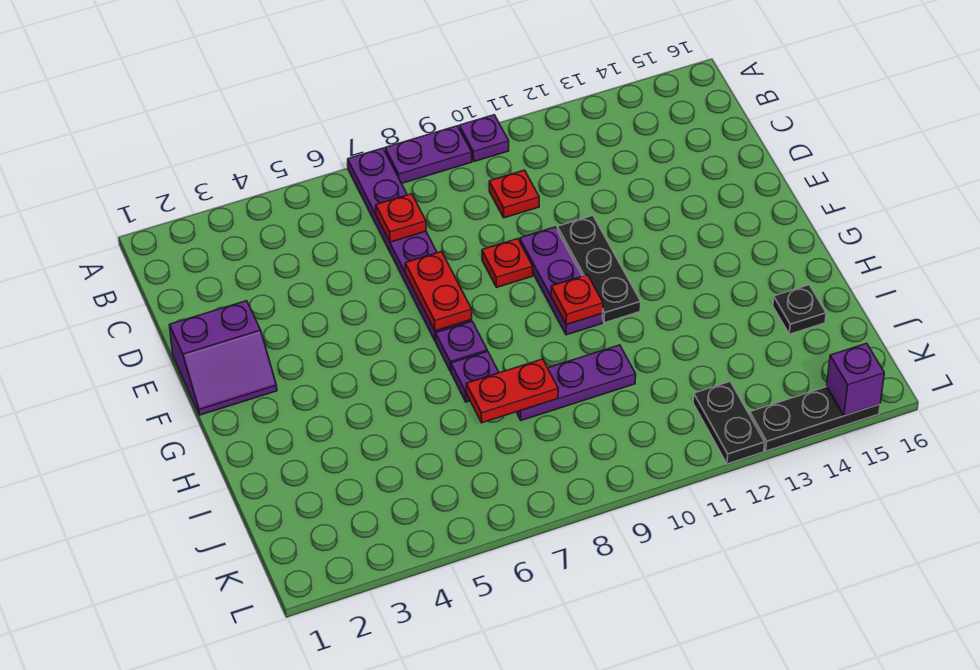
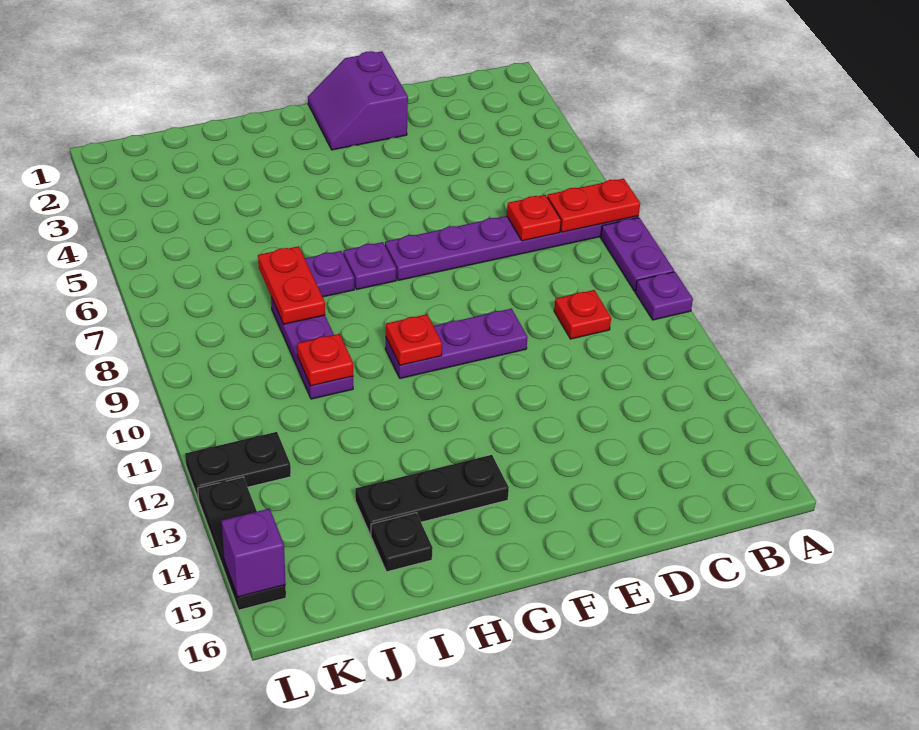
red 1x2 plate [405,252,472,331] -> red 1x2 plate moved to [547,178,640,232]
red 1x1 plate [482,239,533,287] -> red 1x1 plate moved to [297,334,353,386]
black 1x3 plate [557,215,641,323] -> black 1x3 plate moved to [355,455,509,535]

